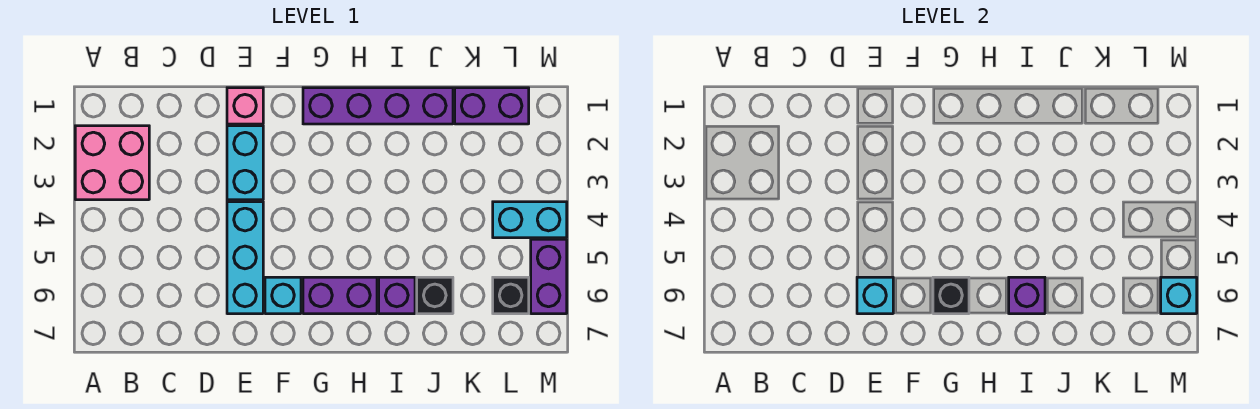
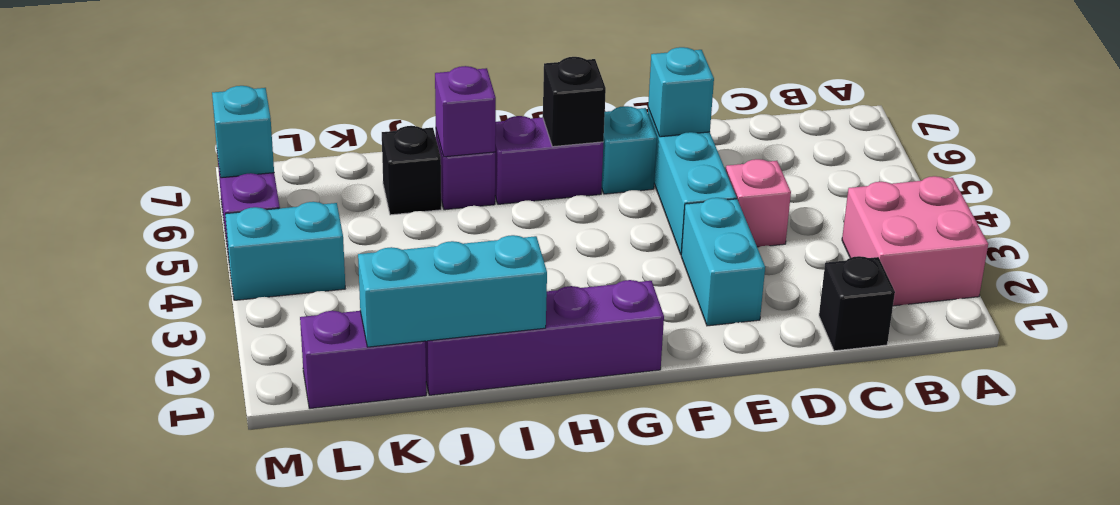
pink 1x1 brick [227,88,263,124] -> pink 1x1 brick moved to [726,159,791,247]
none -> cyan 1x3 brick [358,235,547,347]
black 1x1 brick [493,277,529,314] -> black 1x1 brick moved to [819,256,895,351]

